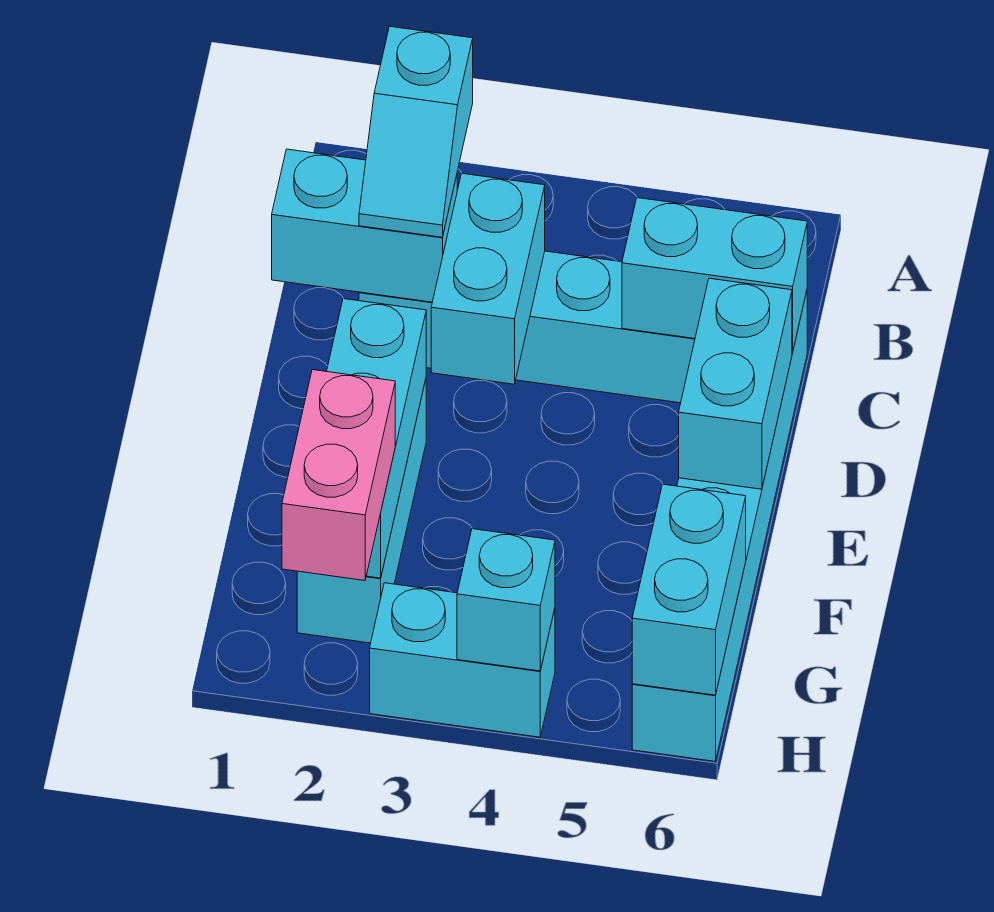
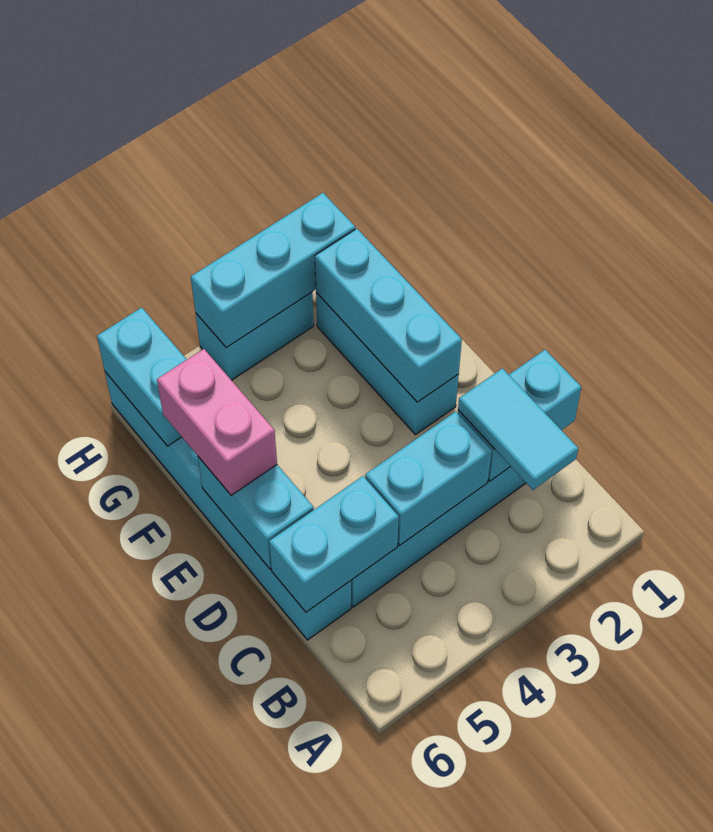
cyan 1x2 slope [359,26,473,237] -> cyan 1x2 tile [458,368,578,490]
cyan 1x2 brick [431,173,545,384] -> cyan 1x2 brick turned to [365,412,492,545]
pink 1x2 brick [282,370,395,581] -> pink 1x2 brick moved to [157,349,277,495]
cyan 1x1 brick [457,529,555,671] -> cyan 1x3 brick [191,193,355,348]

